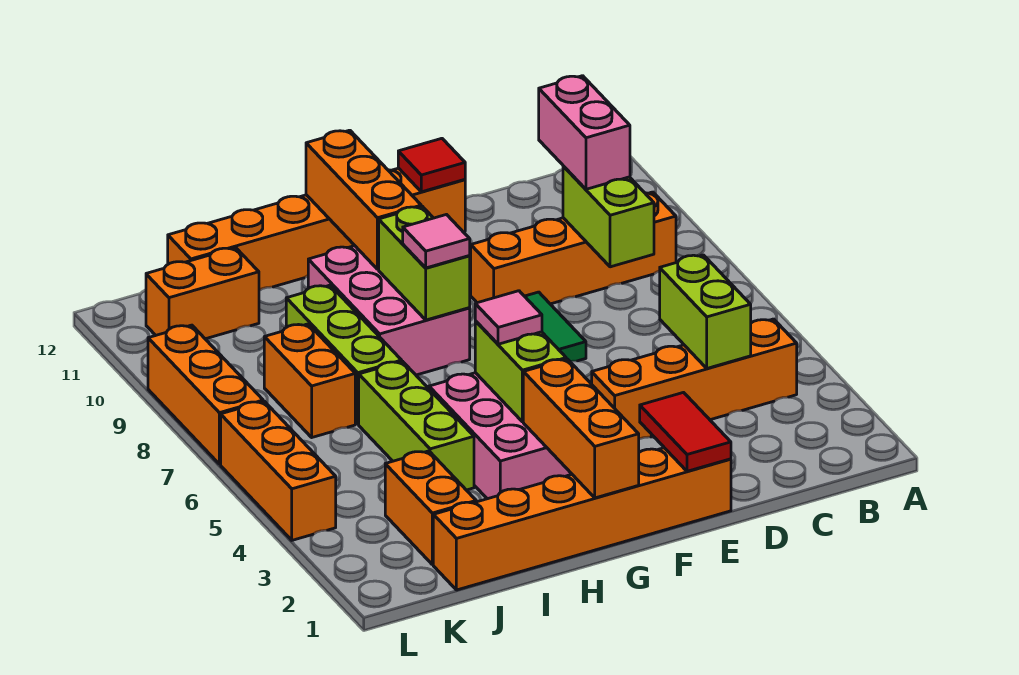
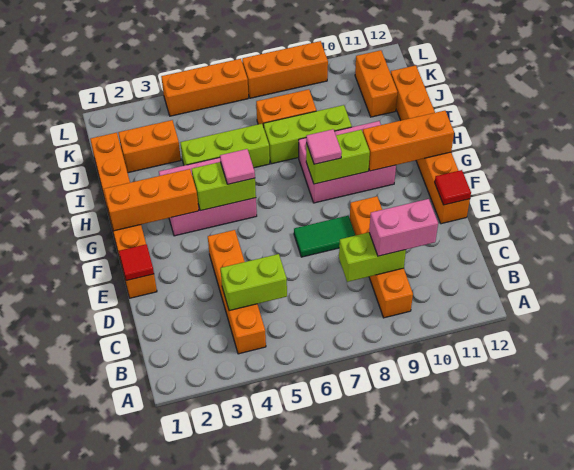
red 1x2 tile [640,393,731,471] -> red 1x1 tile [119,244,154,281]

